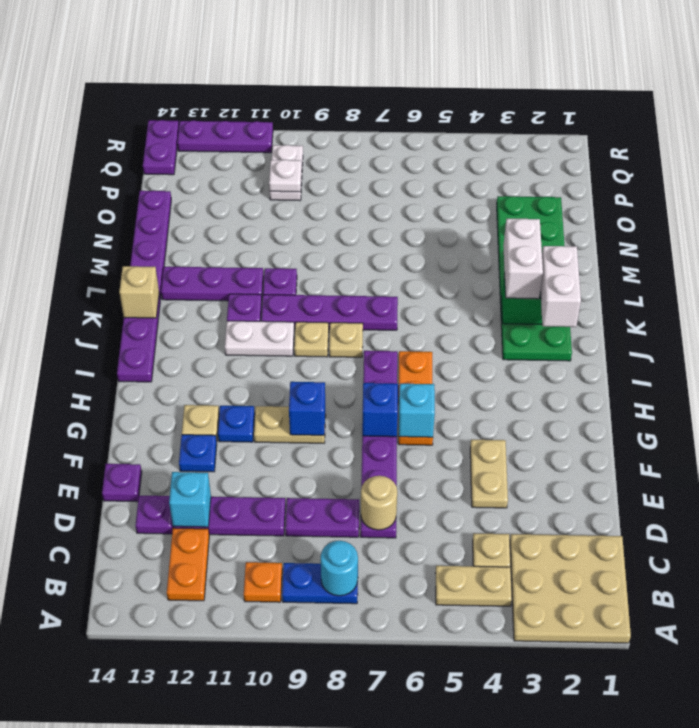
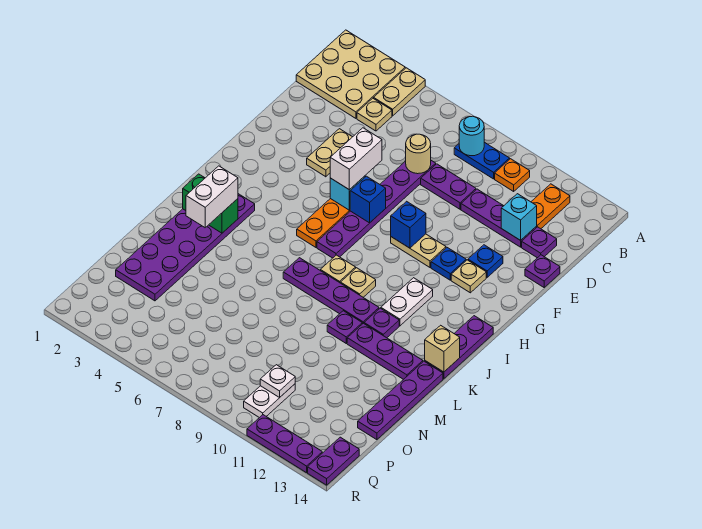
tan 1x2 plate [435,566,512,606] -> tan 1x2 plate turned to [374,68,425,116]
green 2x6 plate [497,196,572,361] -> purple 2x6 plate [116,194,255,301]
white 1x2 brick [540,246,581,327] -> white 1x2 brick moved to [330,128,382,190]
white 1x2 plate [225,321,294,356] -> white 1x2 plate turned to [381,278,433,326]

